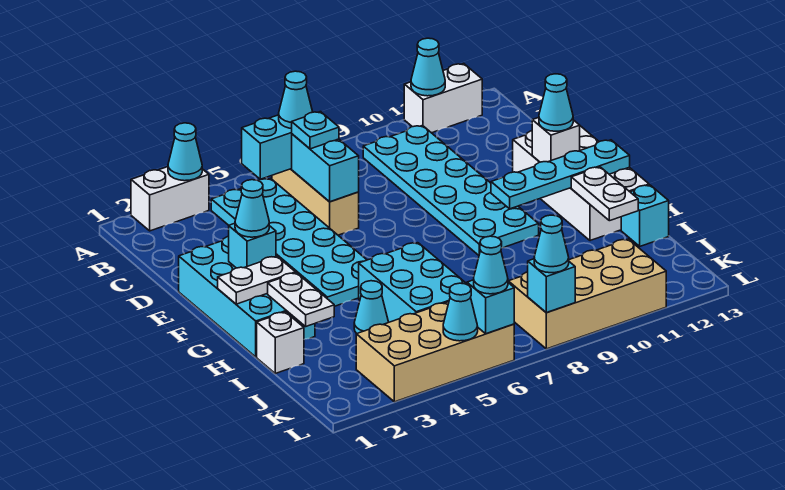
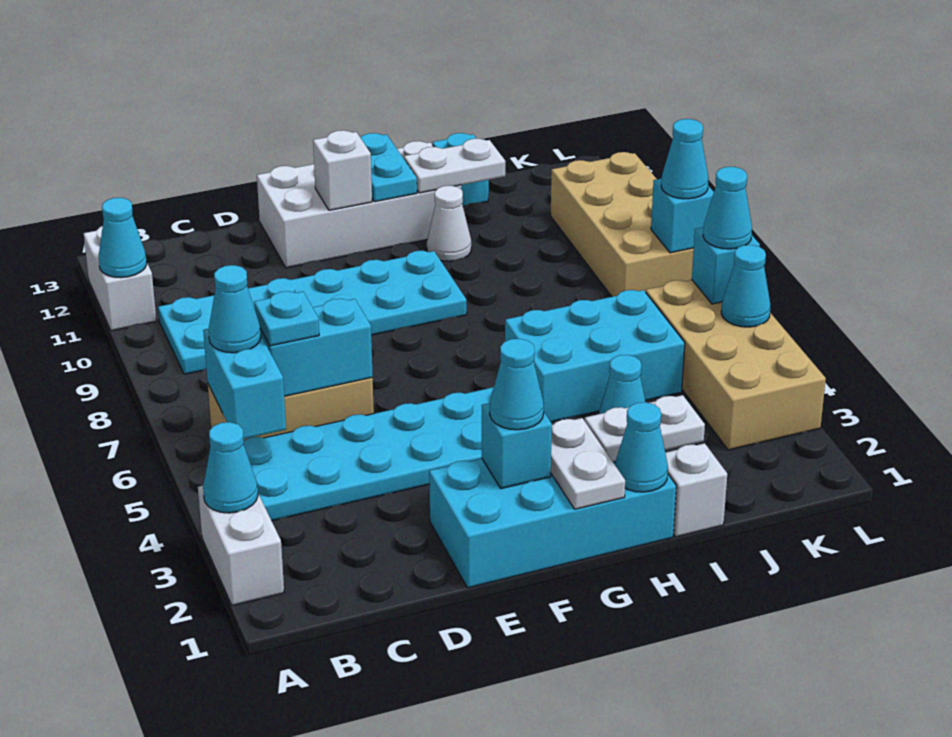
cyan 1x1 cone [539,74,573,131] -> cyan 1x1 cone moved to [615,402,668,492]
cyan 1x4 plate [491,140,630,209] -> cyan 1x2 plate [360,133,417,202]
none -> white 1x1 cone [427,186,471,261]

